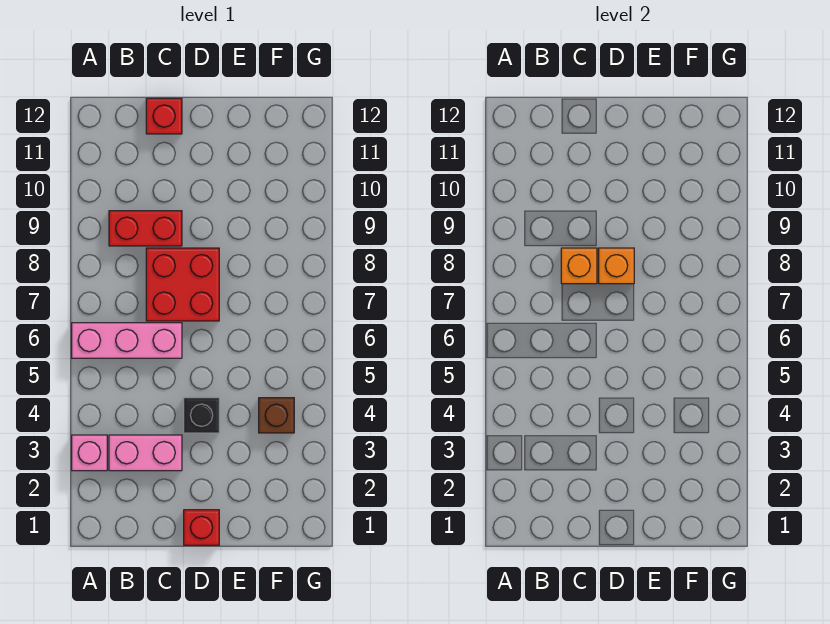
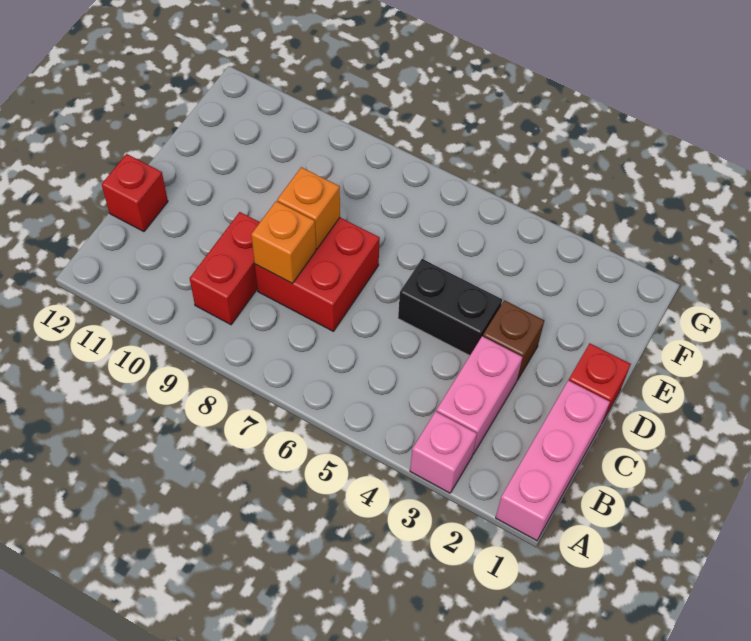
pink 1x3 brick [72,323,182,358] -> pink 1x3 brick moved to [496,380,610,541]
black 1x1 brick [184,398,219,433] -> black 1x2 brick [398,259,502,356]
brown 1x1 brick [259,398,294,433] -> brown 1x1 brick moved to [483,300,544,380]

